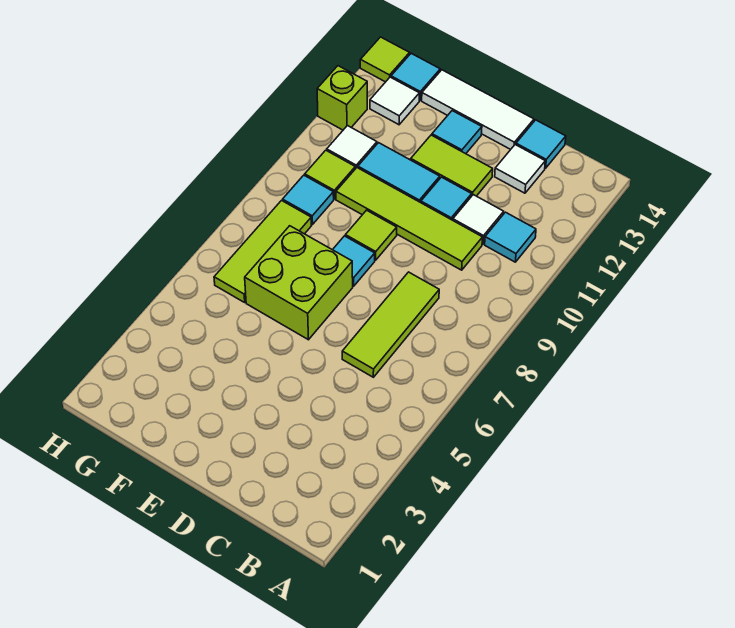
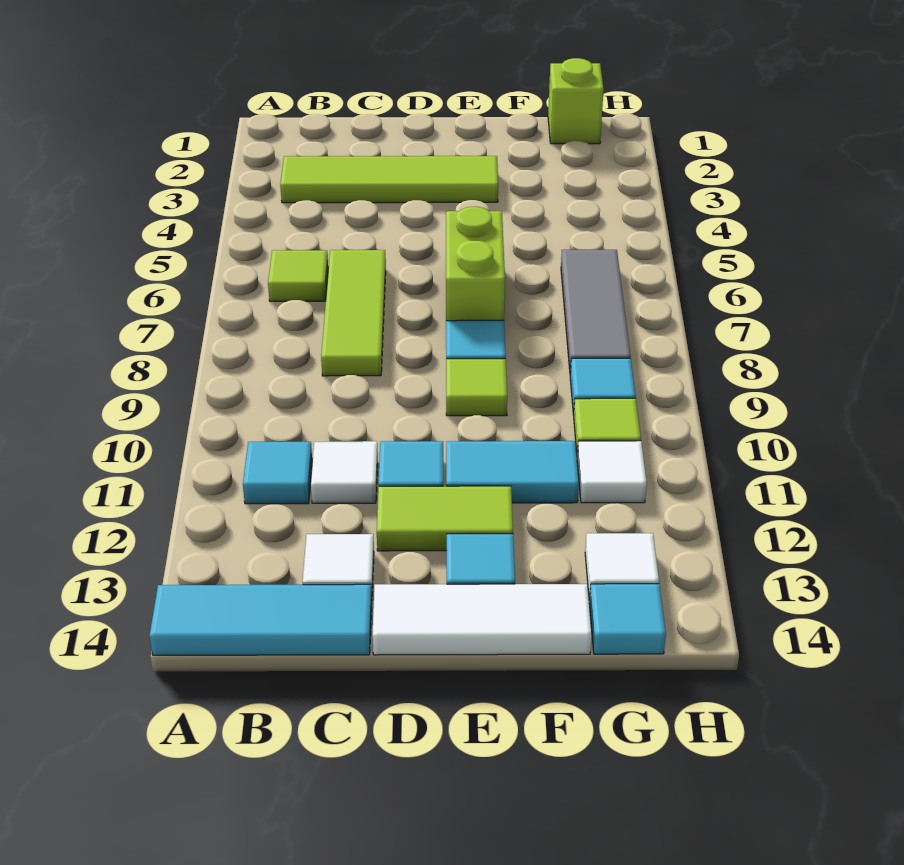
lime 1x4 tile [336,168,483,270] -> lime 1x4 tile moved to [280,156,498,203]
cyan 1x1 tile [516,120,566,168] -> cyan 1x3 tile [149,584,372,655]
lime 2x2 brick [245,226,353,340] -> lime 1x2 brick [446,207,505,321]
lime 1x3 tile [214,201,311,302] -> grey 1x3 tile [561,250,631,372]
lime 1x1 brick [317,66,367,130] -> lime 1x1 brick moved to [548,58,604,144]
lime 1x1 tile [360,37,410,82] -> lime 1x1 tile moved to [268,250,328,302]

